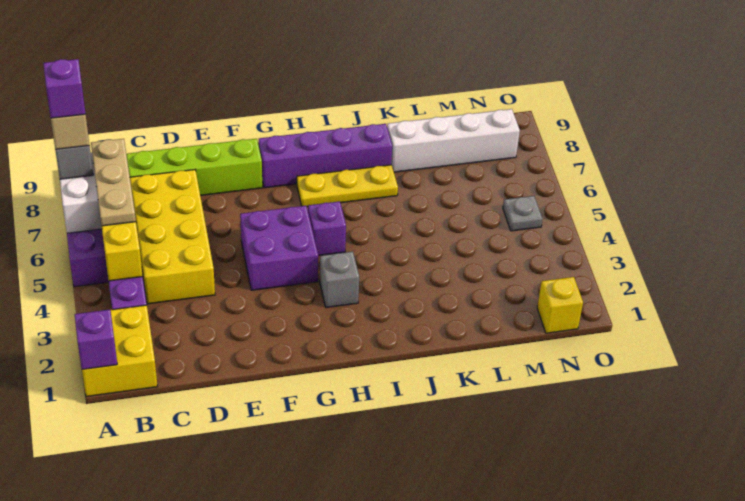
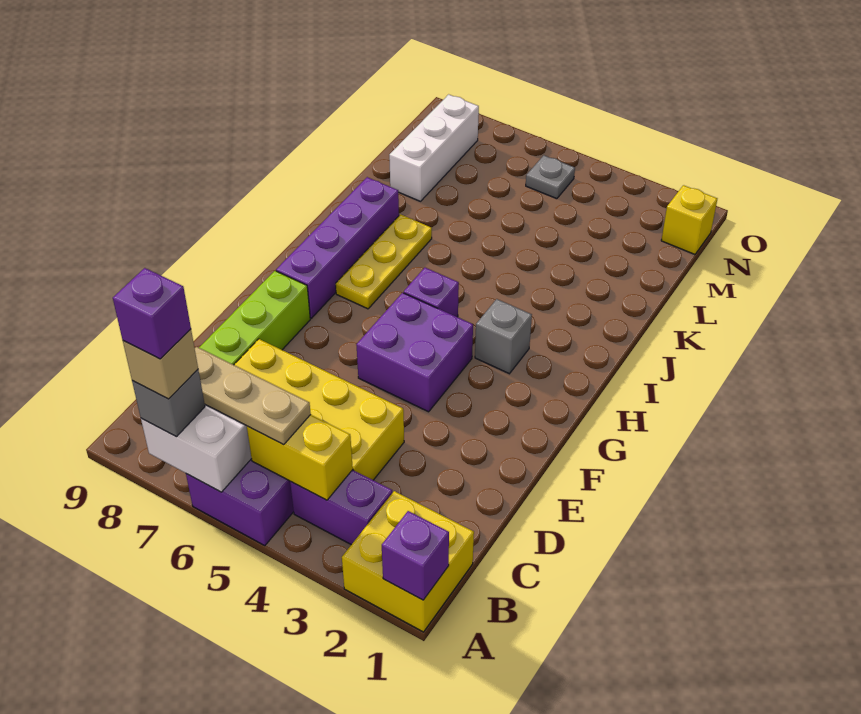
white 1x4 brick [387,109,520,172] -> white 1x3 brick [389,94,479,201]

